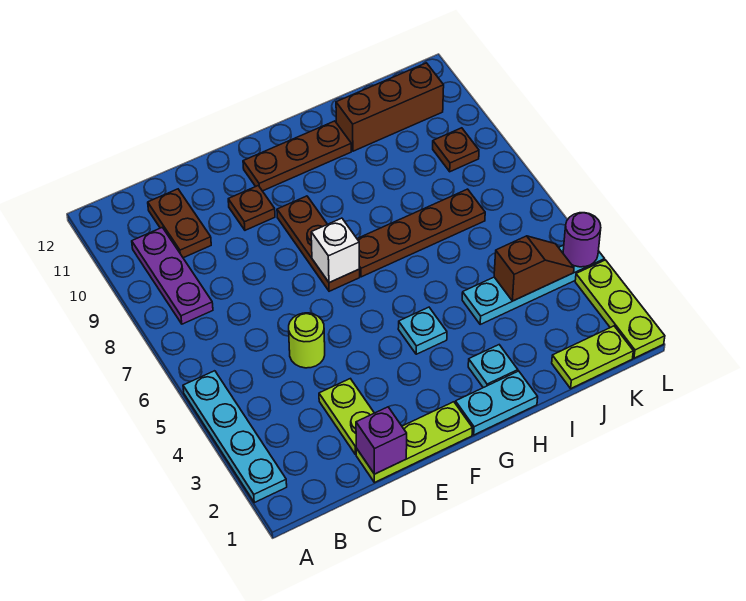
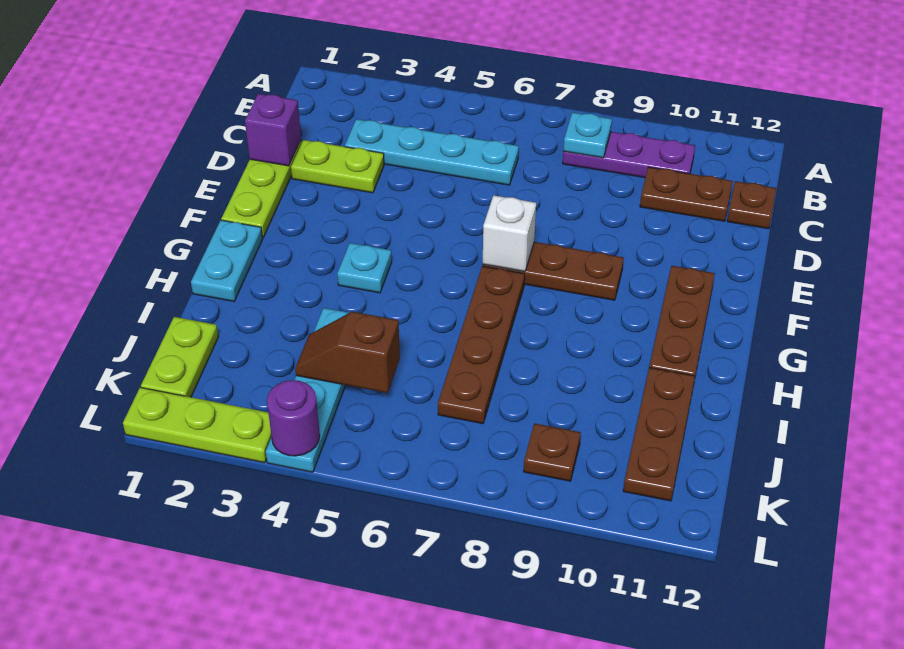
cyan 1x4 plate [183,371,287,503] -> cyan 1x4 plate moved to [345,119,519,185]
lime 1x1 round brick [289,313,325,368] -> none
brown 1x1 plate [228,186,275,230] -> brown 1x1 plate moved to [727,181,776,229]
cyan 1x1 plate [468,345,518,388] -> cyan 1x1 plate moved to [563,112,612,158]
brown 1x3 brick [336,63,444,151] -> brown 1x3 plate [623,368,695,501]
brown 1x2 slope [494,236,574,301] -> brown 1x2 slope turned to [295,312,400,393]

